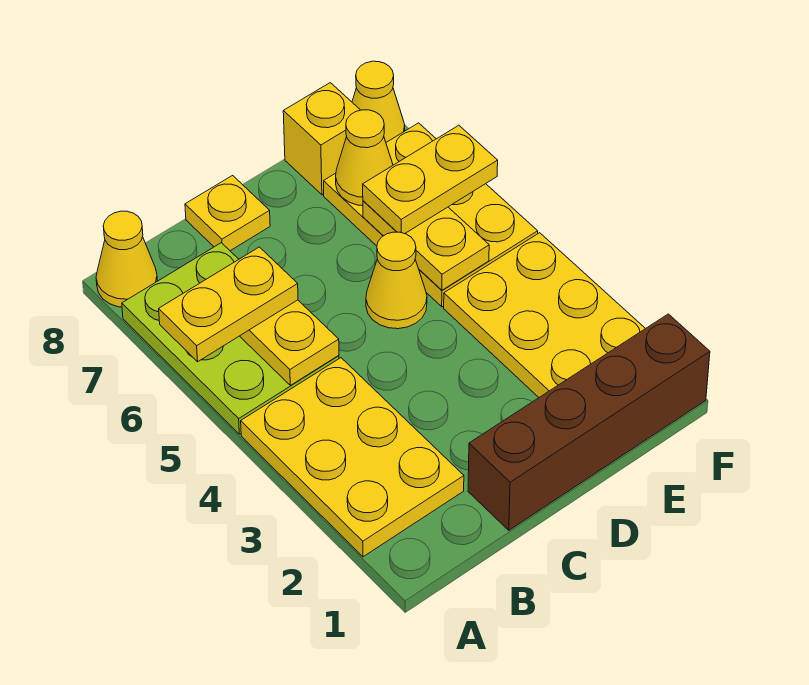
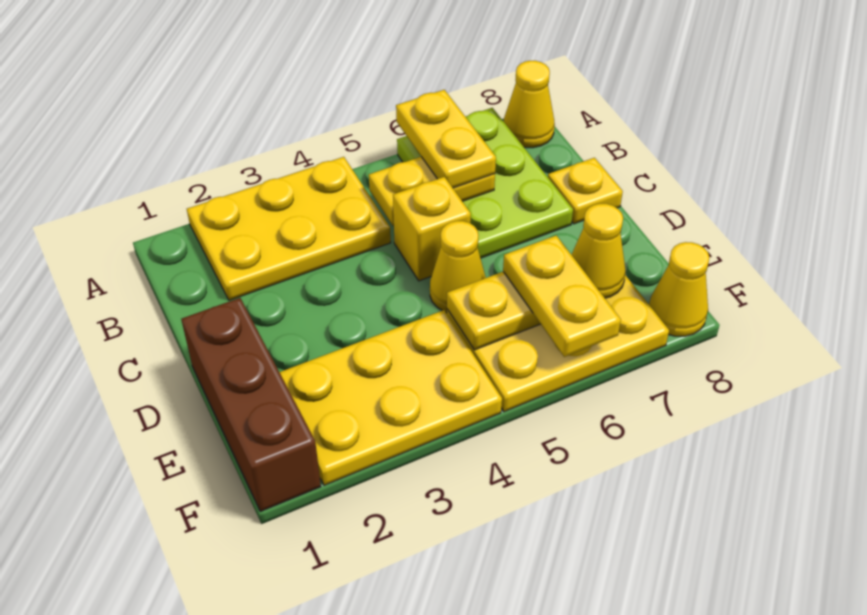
lime 2x3 plate [122,243,339,434] -> lime 2x3 plate turned to [397,108,573,258]
brown 1x4 brick [468,314,710,530] -> brown 1x3 brick [181,298,321,511]
yellow 1x1 brick [283,83,360,195] -> yellow 1x1 brick moved to [393,177,471,281]

